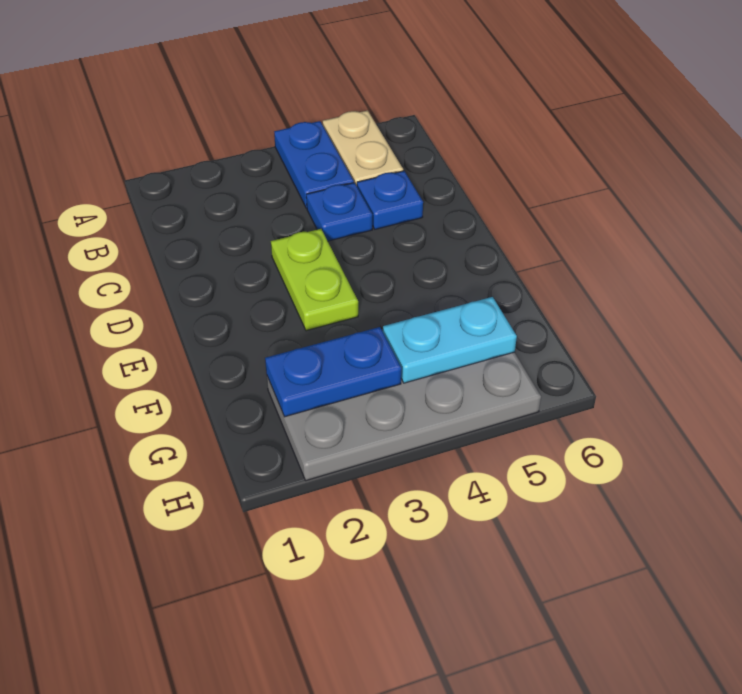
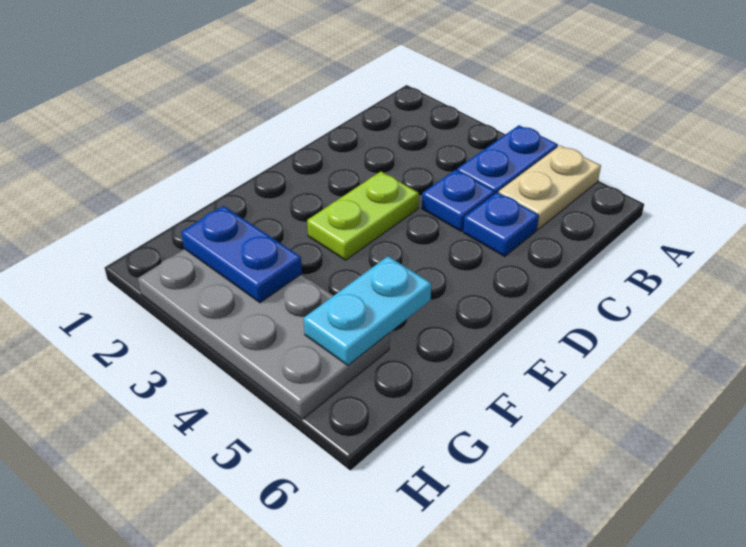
cyan 1x2 plate [383,297,517,383] -> cyan 1x2 plate turned to [304,256,431,365]

